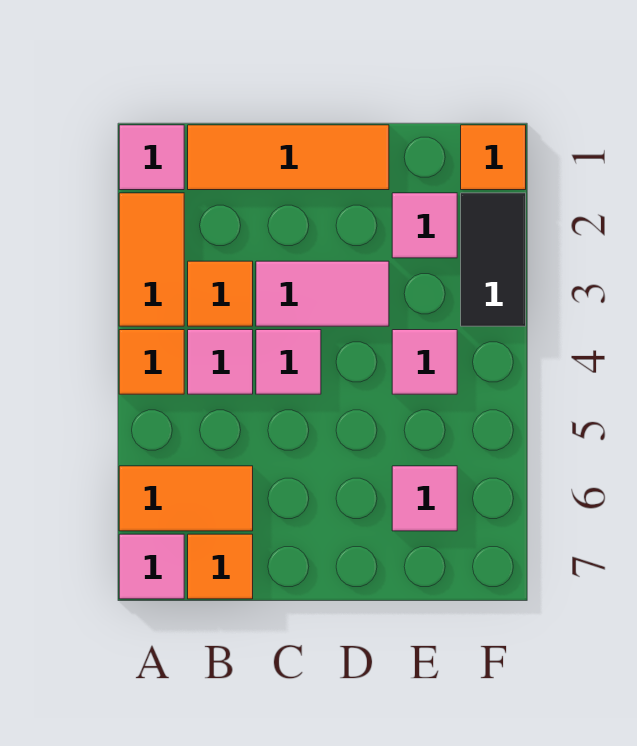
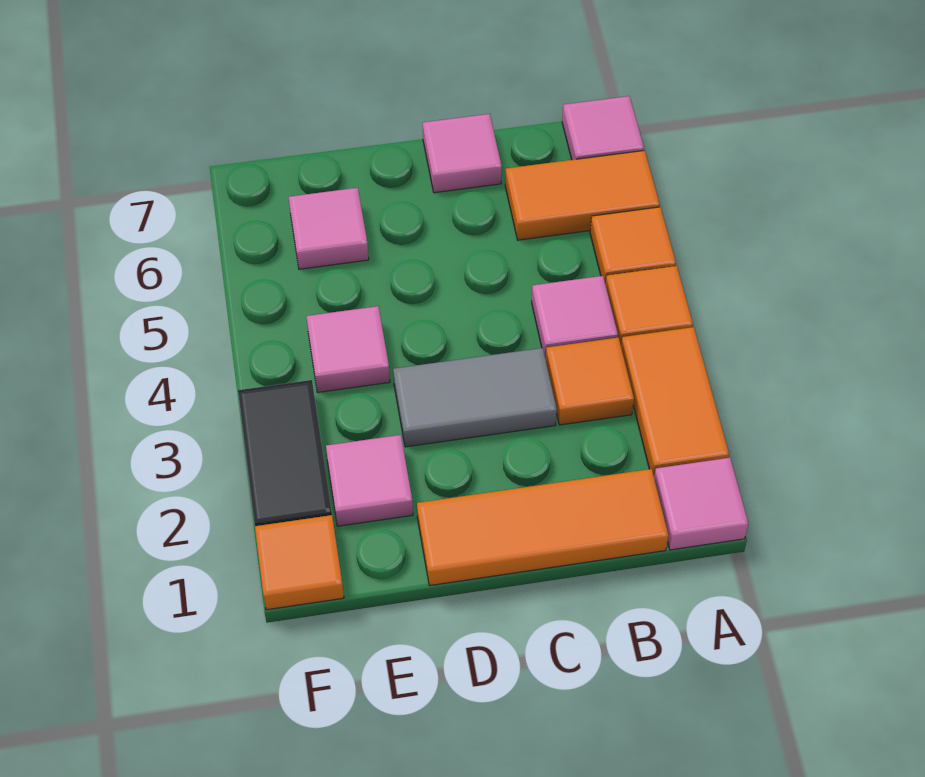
orange 1x1 tile [188,534,253,599] -> orange 1x1 tile moved to [590,207,676,285]
pink 1x2 tile [256,261,389,326] -> grey 1x2 tile [393,348,557,447]
pink 1x1 tile [256,330,321,394] -> pink 1x1 tile moved to [423,114,502,193]

